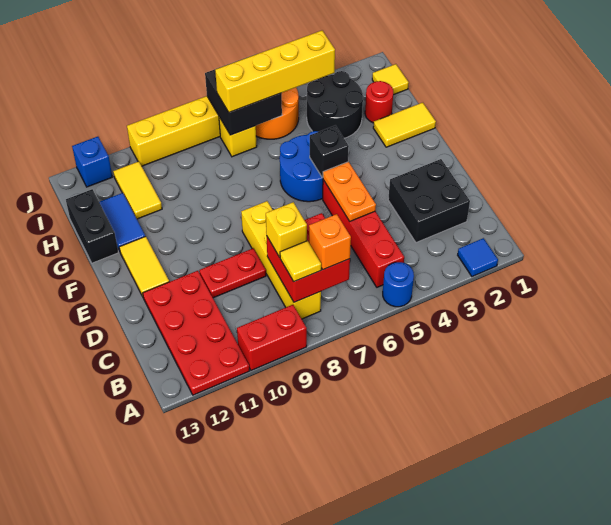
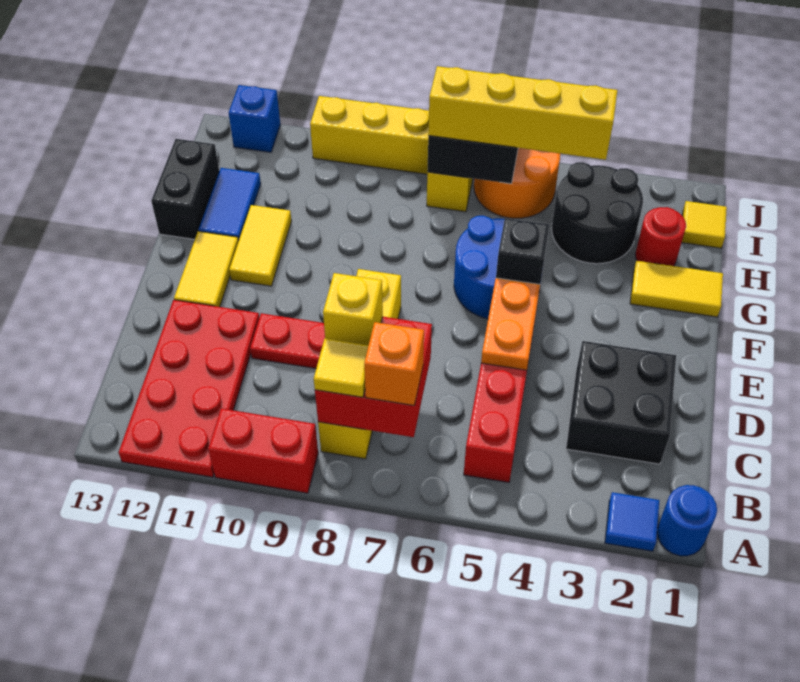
blue 1x1 round brick [383,262,414,307] -> blue 1x1 round brick moved to [657,485,717,556]
yellow 1x2 tile [113,161,162,219] -> yellow 1x2 tile moved to [229,205,292,286]

